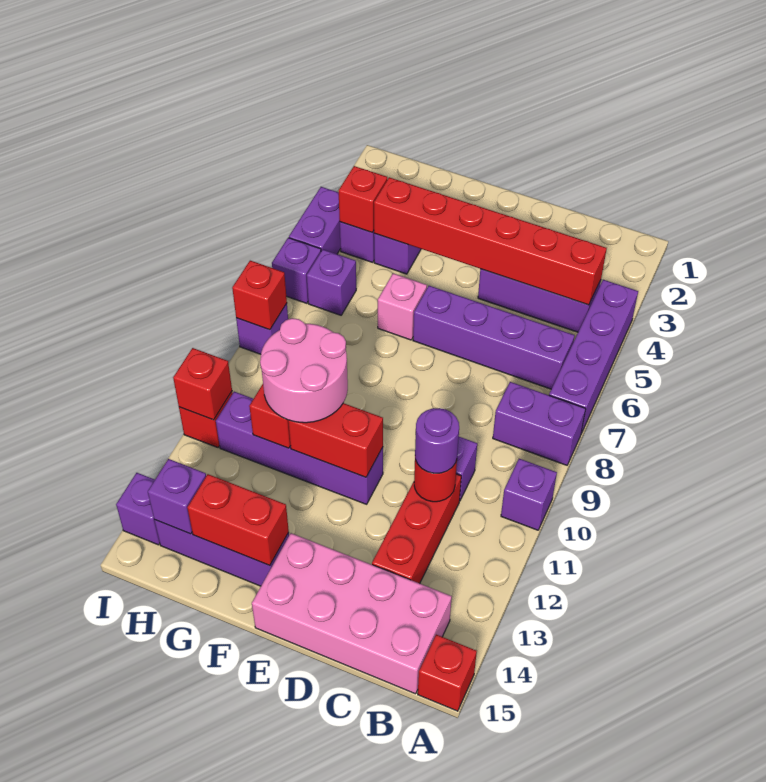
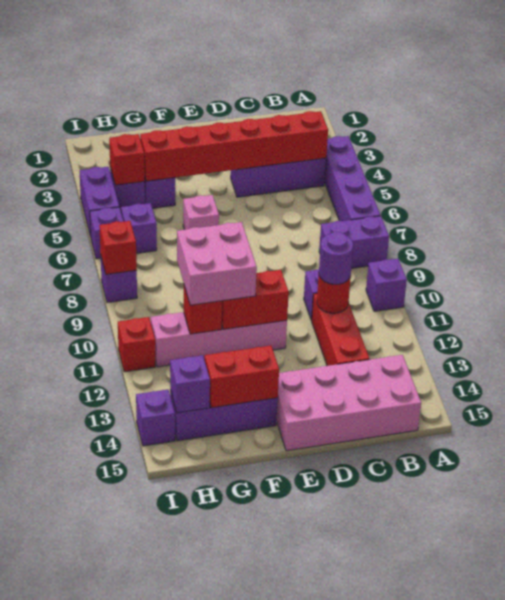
red 1x1 brick [418,635,477,711] -> none
purple 1x4 brick [413,286,575,389] -> none
purple 1x4 brick [216,392,383,504] -> pink 1x4 brick [151,312,287,367]
pink 2x2 round brick [260,318,348,423] -> pink 2x2 brick [177,222,257,305]
red 1x1 brick [173,348,232,420] -> none

